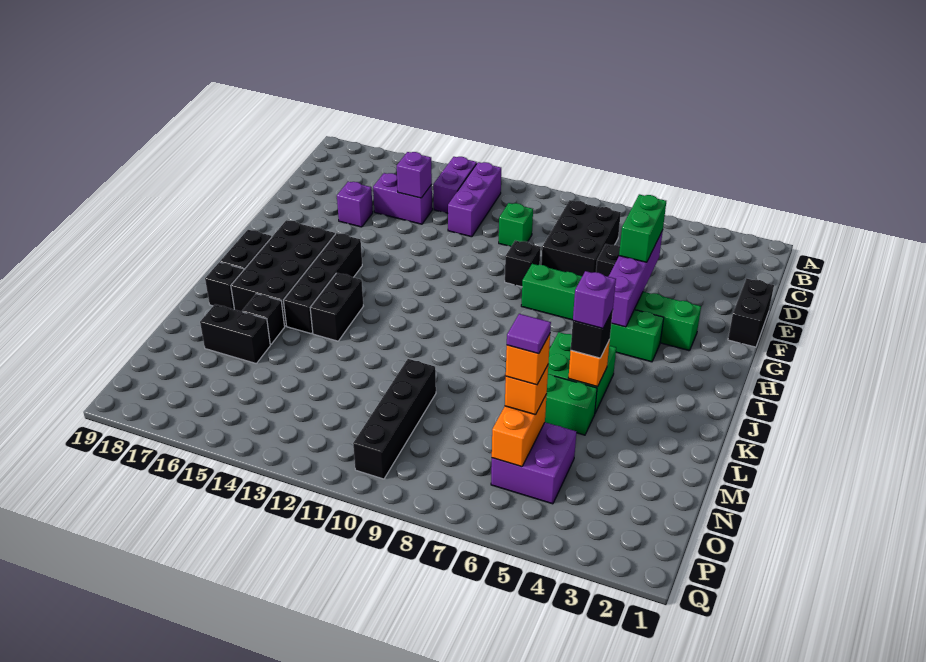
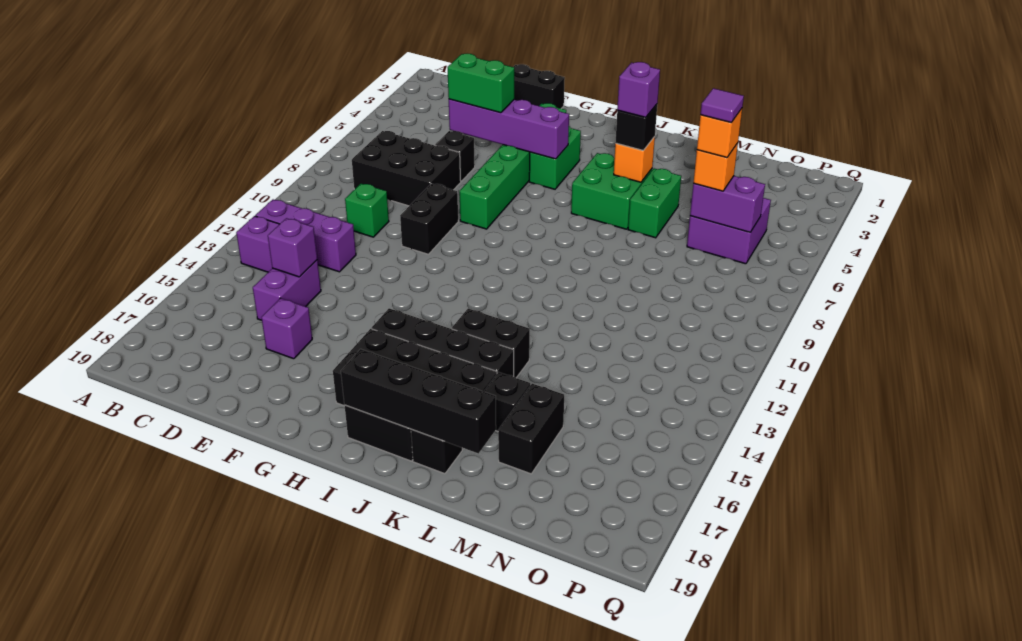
black 1x1 brick [505,240,541,287] -> black 1x2 brick [400,184,458,254]
black 1x4 brick [353,359,436,479] -> black 1x4 brick moved to [341,349,496,453]
orange 1x2 brick [492,394,547,467] -> purple 1x2 brick [690,176,765,232]

